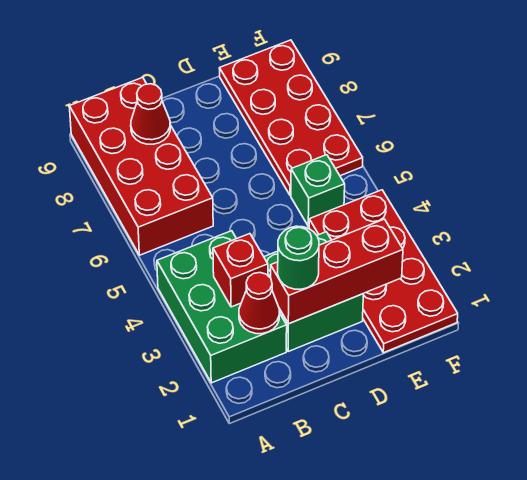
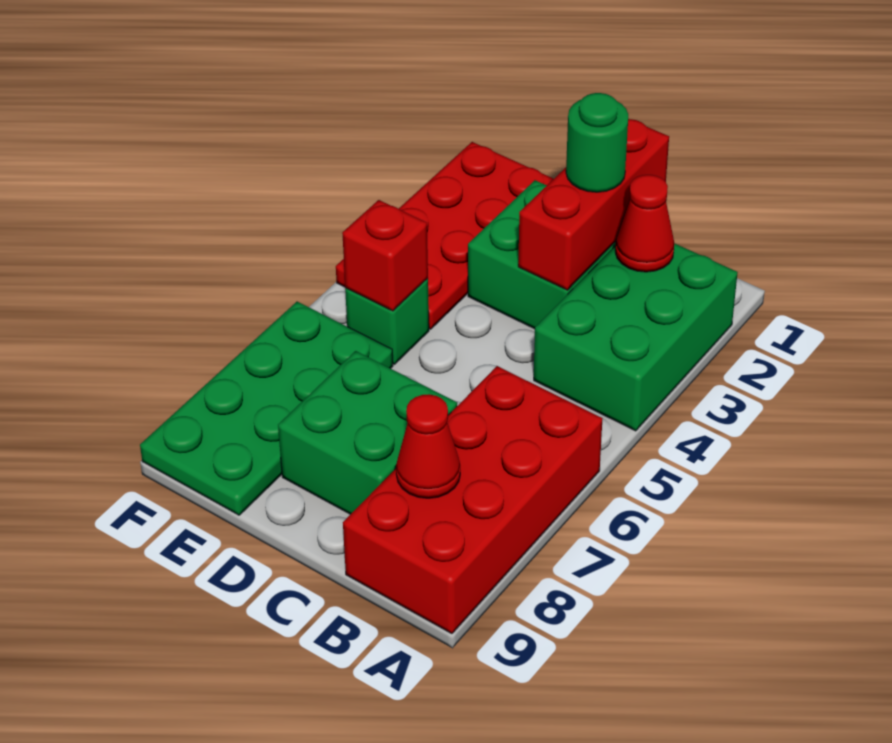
red 1x1 brick [213,234,268,307] -> red 1x1 brick moved to [342,200,428,311]
red 1x3 brick [271,219,403,324] -> red 1x3 brick turned to [518,119,669,290]
none -> green 2x2 brick [278,351,457,514]
red 2x4 plate [219,40,363,195] -> green 2x4 plate [140,302,393,515]

